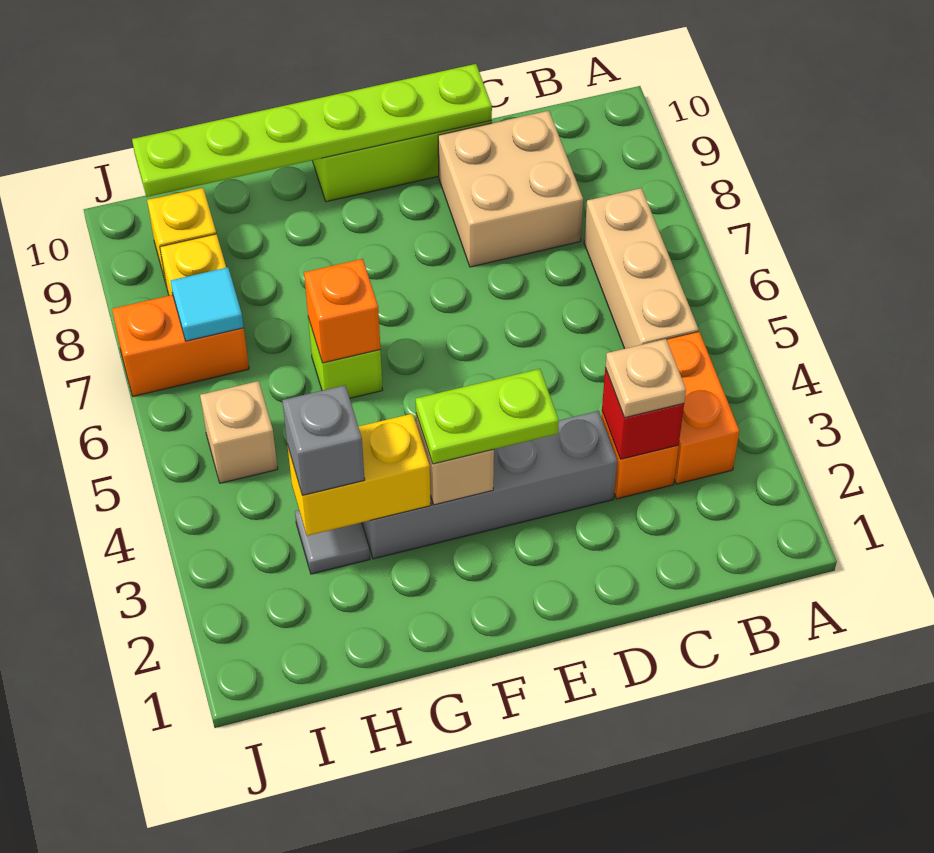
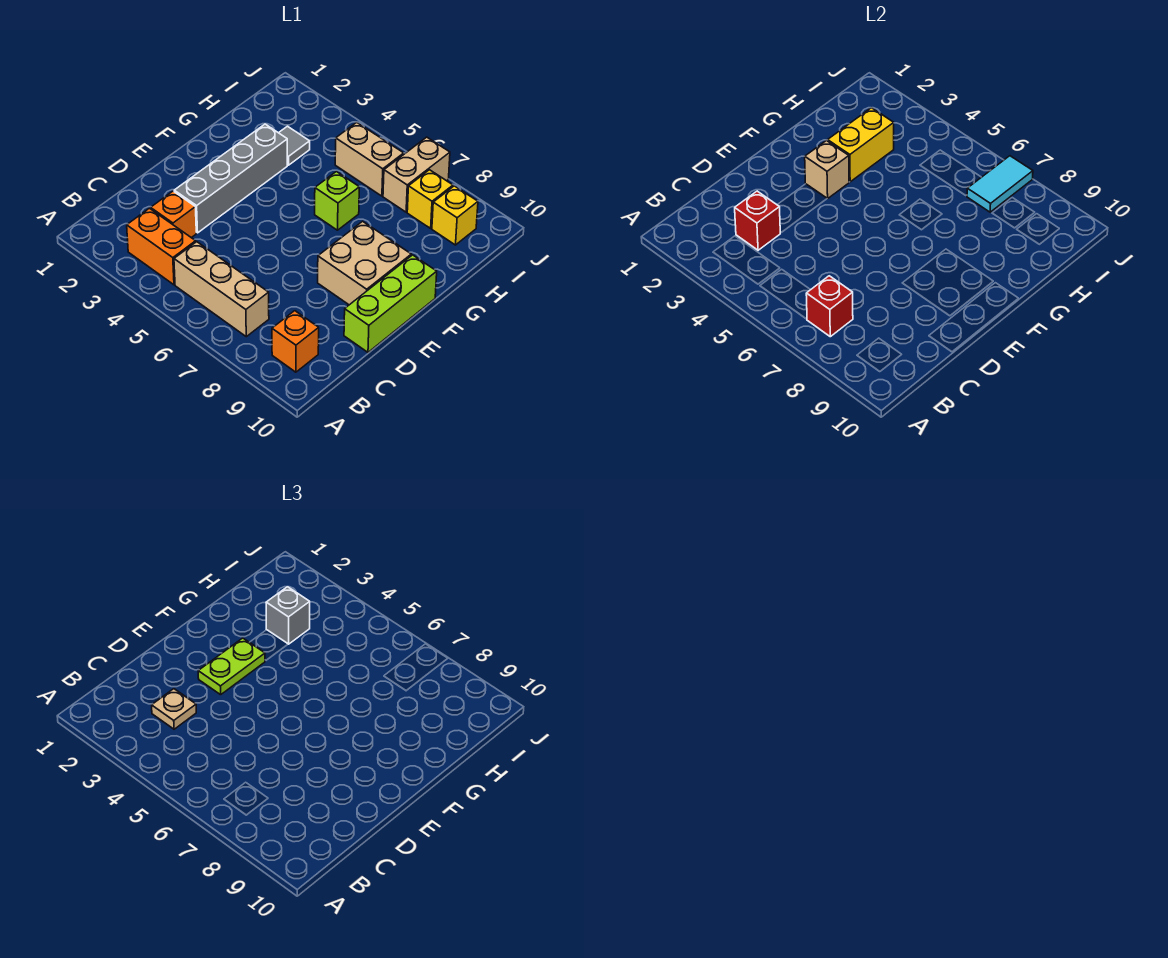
none -> red 1x1 brick [806,276,853,337]
tan 2x2 brick [438,111,583,267] -> tan 2x2 brick moved to [318,221,411,305]
lime 1x6 plate [132,64,492,197] -> none
orange 1x1 brick [304,259,380,363] -> orange 1x1 brick moved to [272,311,319,372]
tan 1x1 brick [200,381,278,483] -> tan 1x2 brick [335,122,404,196]
orange 1x2 brick [112,295,249,396] -> tan 1x2 brick [383,137,450,212]
cyan 1x1 tile [171,267,244,341] -> cyan 1x2 tile [967,156,1033,212]

